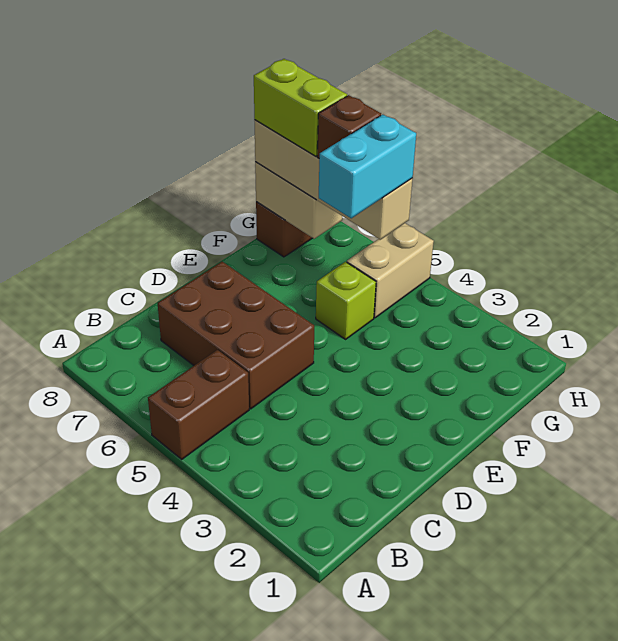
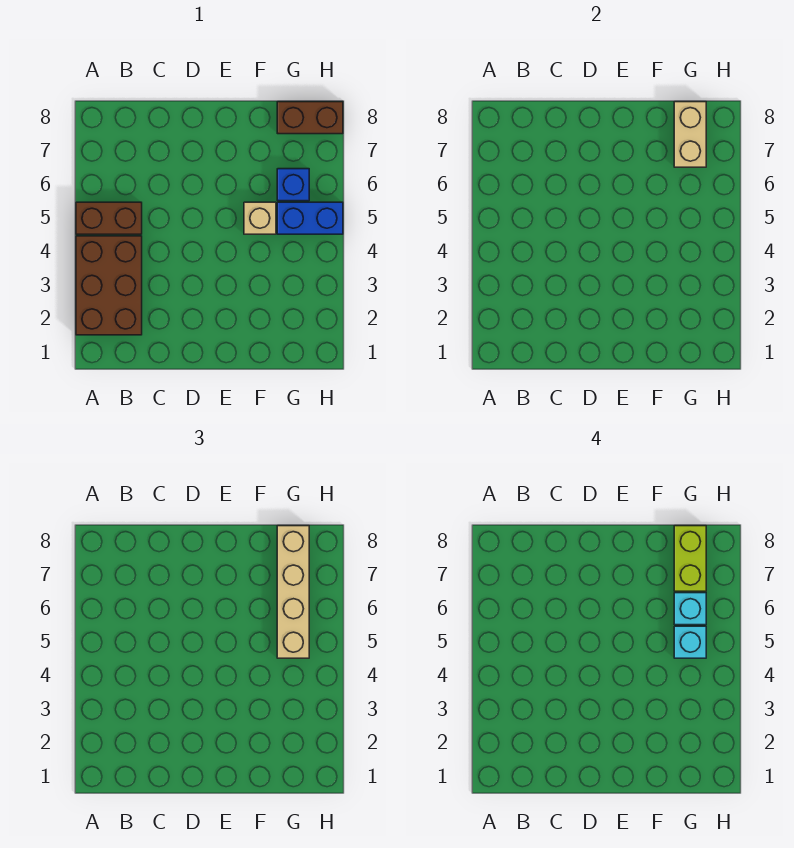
brown 2x3 brick [158,262,314,409] -> brown 2x3 brick moved to [76,236,142,335]
lime 1x1 brick [316,262,376,339] -> tan 1x1 brick [244,202,276,234]
cyan 1x2 brick [319,115,416,218] -> cyan 1x1 brick [674,626,706,658]
tan 1x2 brick [347,223,434,318] -> blue 1x2 brick [277,202,343,234]
none -> blue 1x1 brick [277,169,309,201]
brown 1x1 brick [317,95,381,158] -> cyan 1x1 brick [674,593,706,625]

